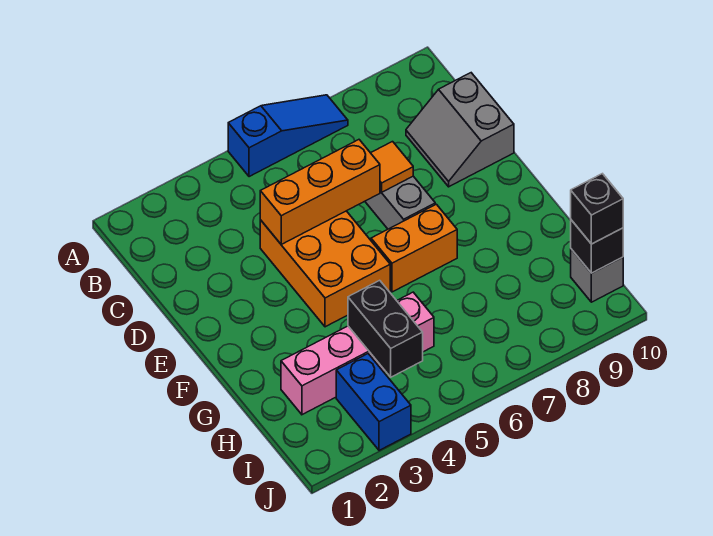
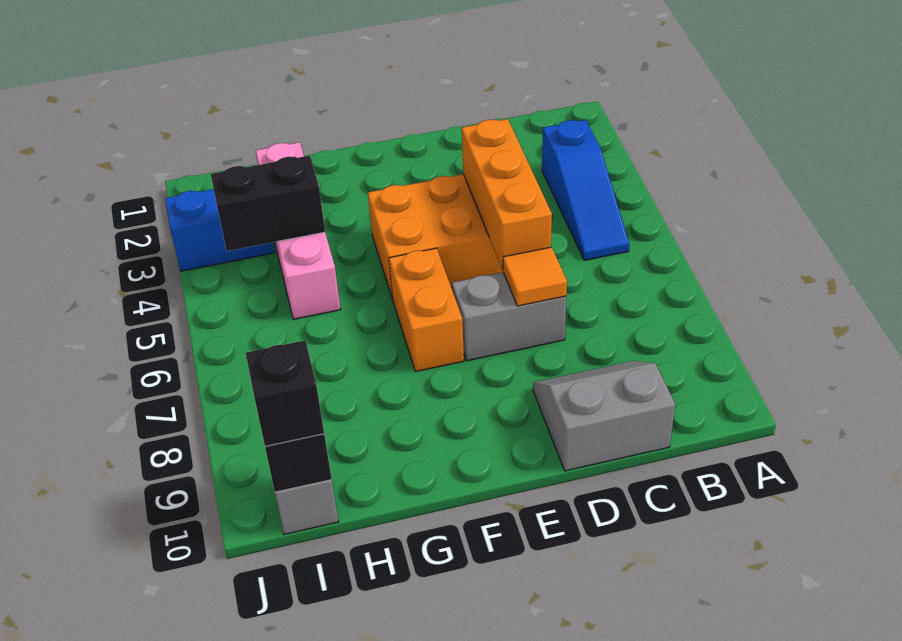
blue 1x3 slope [228,95,348,177] -> blue 1x3 slope moved to [542,120,629,260]

